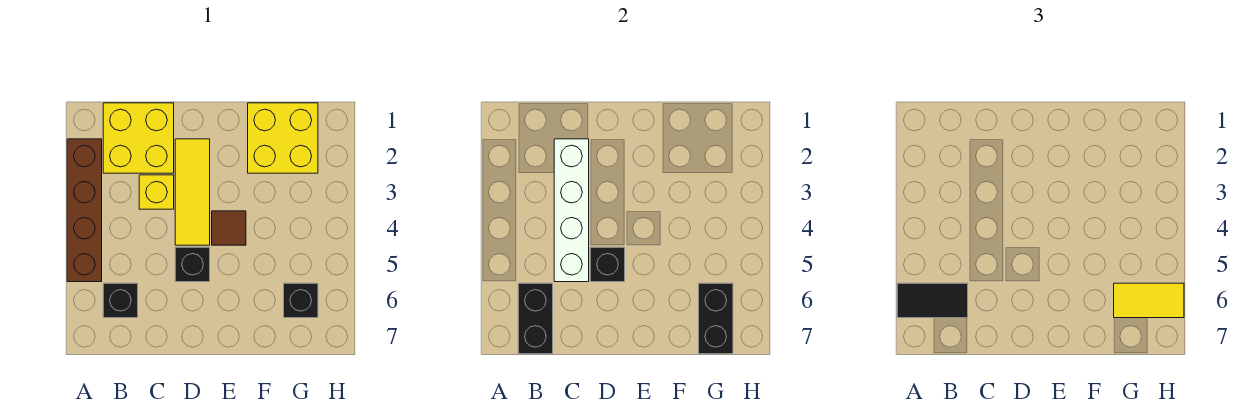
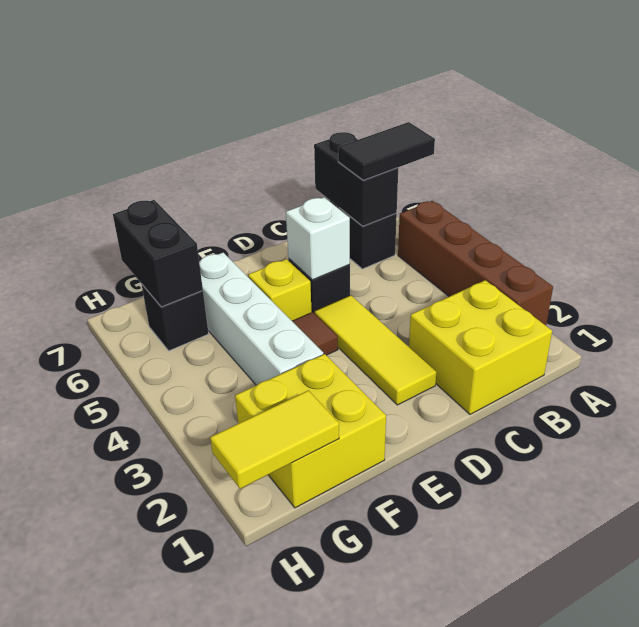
white 1x4 brick [554,139,589,282] -> white 1x4 brick moved to [199,253,323,385]
yellow 1x1 brick [139,175,174,209] -> yellow 1x1 brick moved to [248,259,312,321]
black 1x1 brick [590,247,625,282] -> white 1x1 brick [286,197,350,280]
yellow 1x2 tile [1114,283,1184,318] -> yellow 1x2 tile moved to [210,390,339,489]

